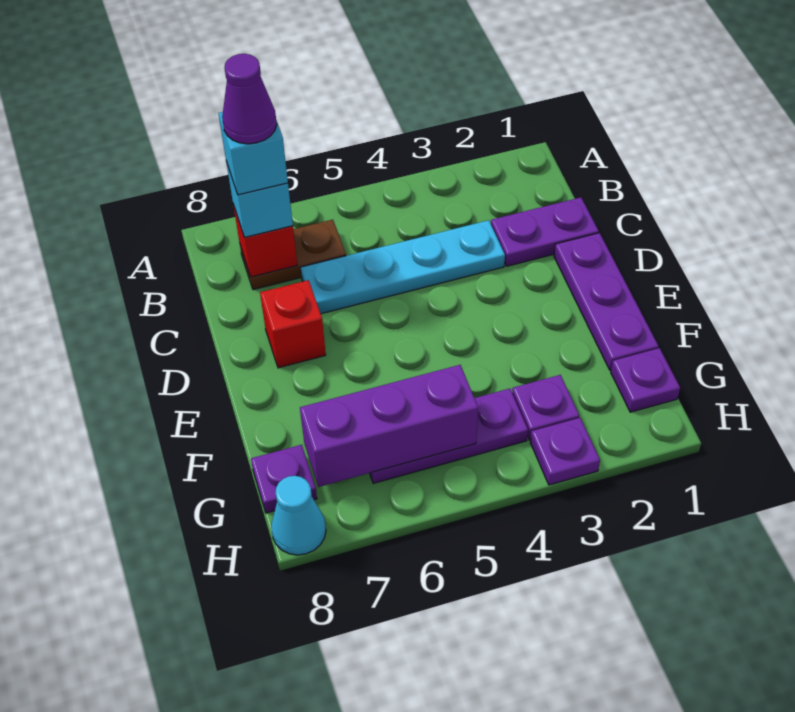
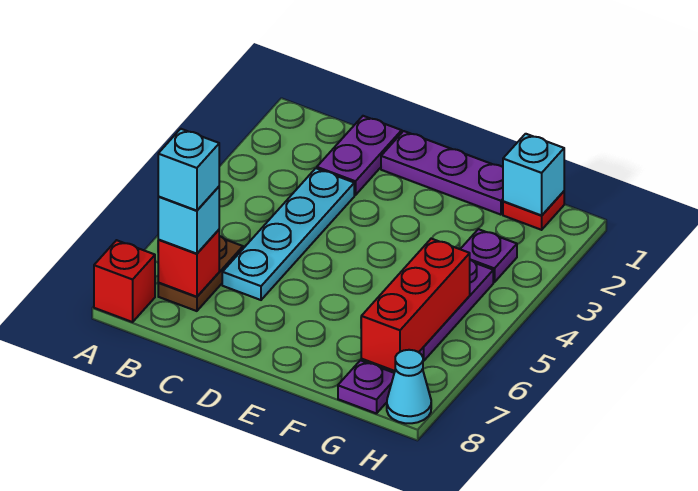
purple 1x1 cone [222,54,277,144] -> none
red 1x1 brick [260,280,326,368] -> red 1x1 brick moved to [94,240,155,322]
purple 1x1 plate [611,348,680,412] -> red 1x1 plate [503,191,564,230]
none -> cyan 1x1 brick [503,134,564,215]
purple 1x3 brick [300,365,478,487] -> red 1x3 brick [361,239,470,371]
purple 1x1 plate [530,418,600,485] -> none

